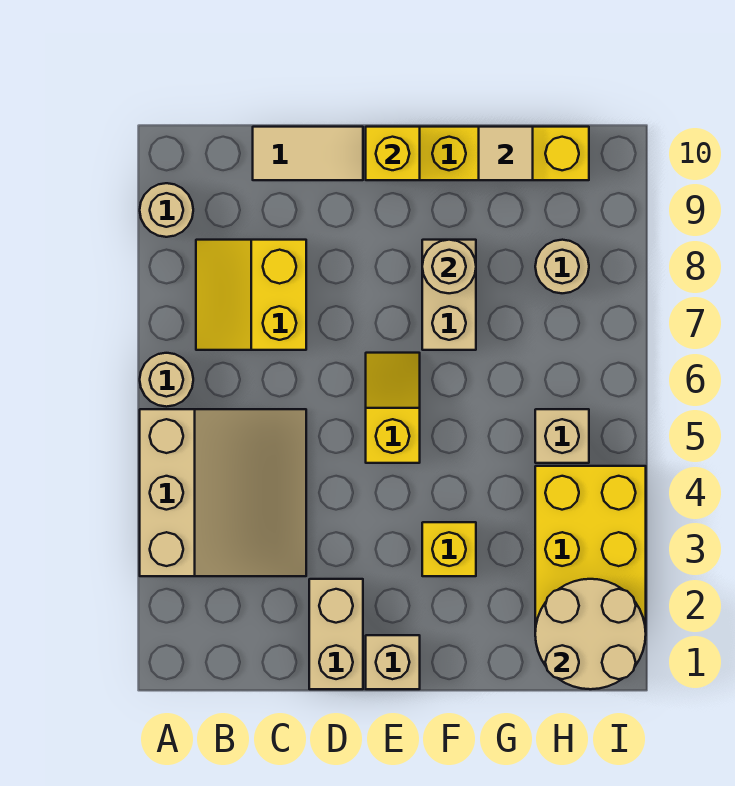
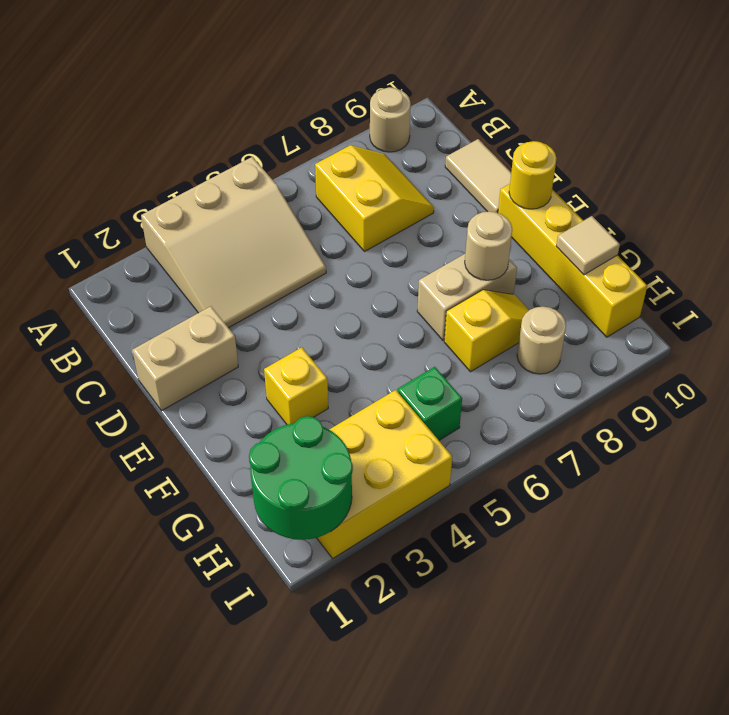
tan 1x1 round brick [140,353,193,407] -> none
yellow 2x2 slope [196,240,306,350] -> yellow 2x2 slope turned to [315,145,434,252]
tan 1x1 brick [366,635,420,689] -> none
yellow 1x2 slope [366,353,420,463] -> yellow 1x2 slope moved to [444,290,529,372]
yellow 1x1 brick [366,127,420,180] -> yellow 1x1 round brick [509,141,557,209]
tan 2x2 round brick [535,579,646,689] -> green 2x2 round brick [249,416,353,540]
tan 1x1 brick [535,409,589,463] -> green 1x1 brick [398,367,462,440]

